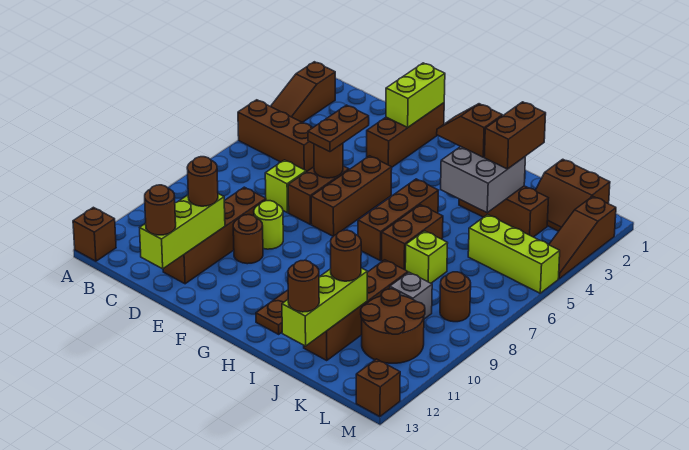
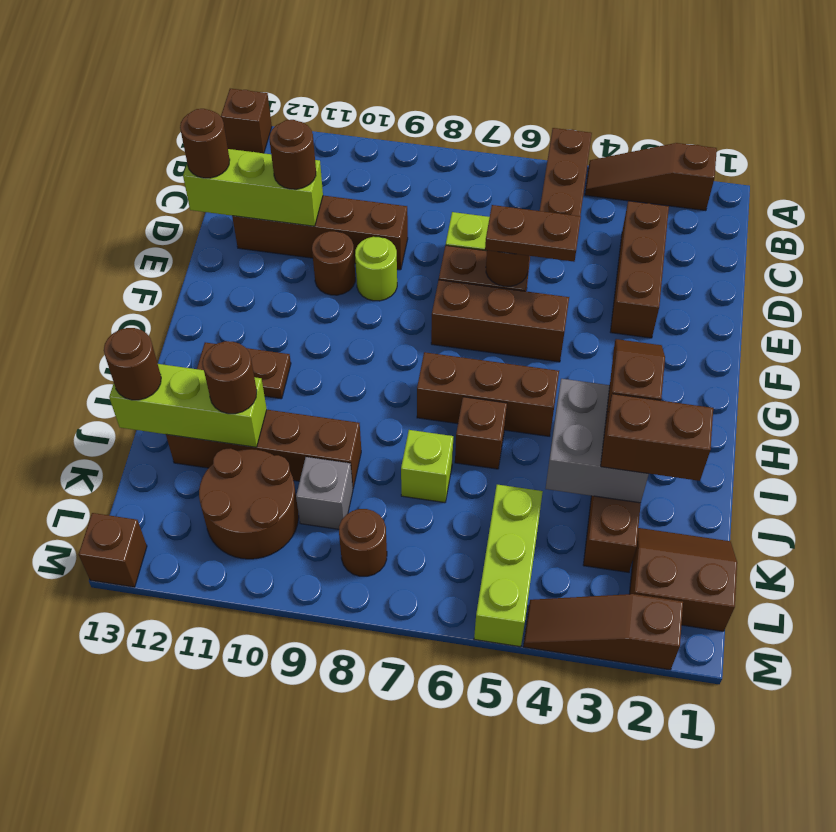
brown 1x3 brick [367,103,444,167] -> brown 1x3 brick turned to [611,201,669,338]
lime 1x2 brick [386,63,445,128] -> none
brown 1x2 brick [382,205,443,270] -> brown 1x1 brick [455,397,507,469]
brown 2x2 slope [535,159,610,231] -> brown 2x2 slope turned to [630,528,737,631]

